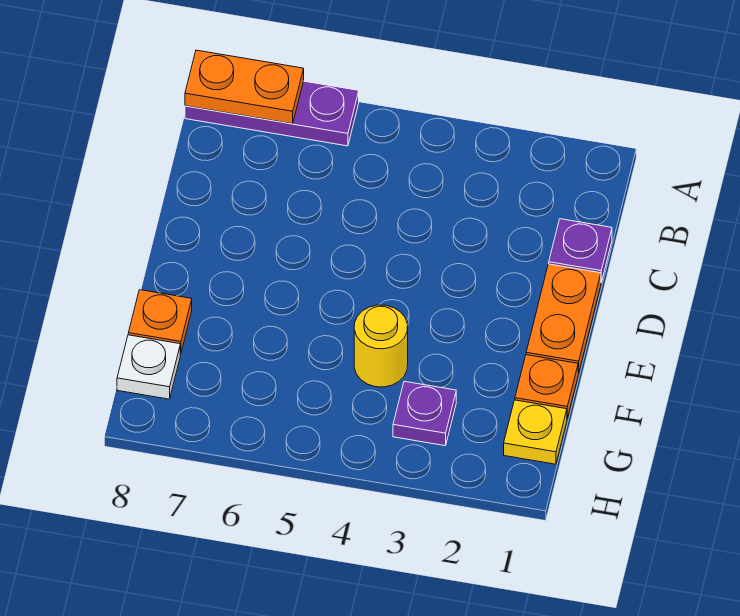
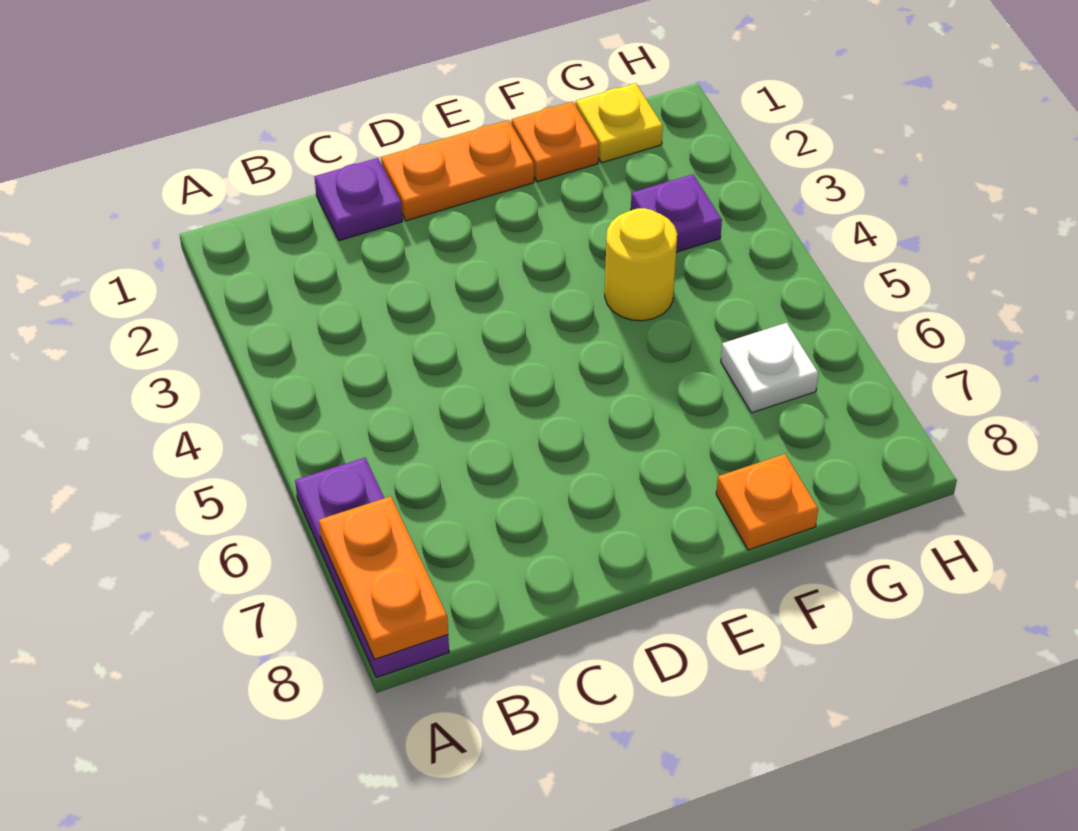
white 1x1 plate [117,335,180,399] -> white 1x1 plate moved to [721,323,819,413]

